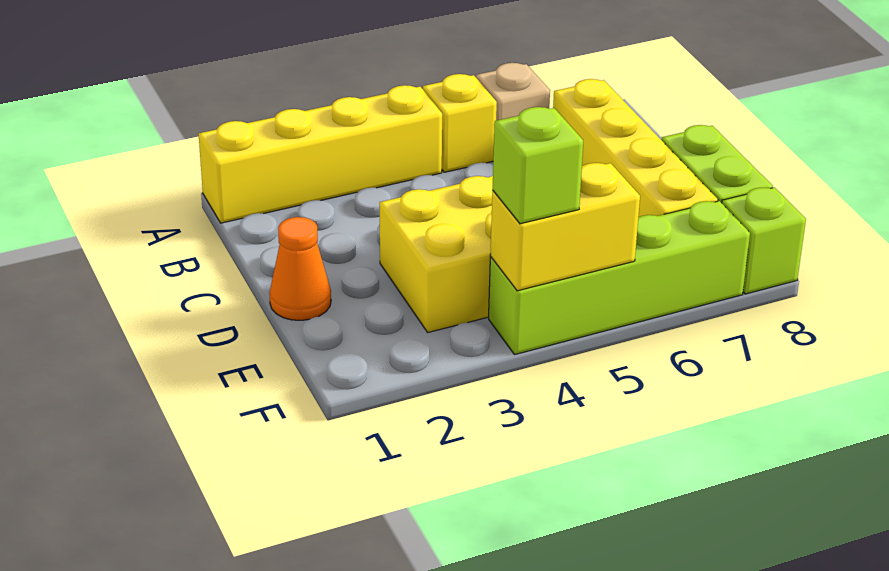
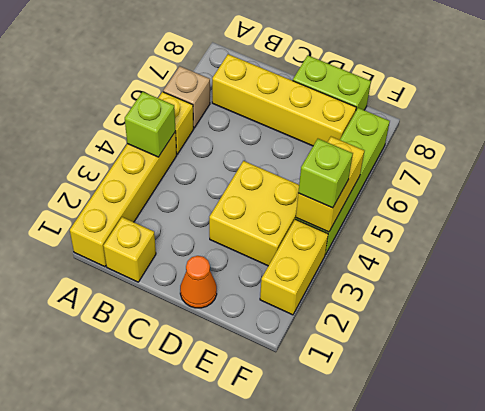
none -> yellow 1x1 brick [103,217,156,282]
none -> yellow 1x2 brick [260,219,328,315]
lime 1x1 brick [722,187,806,294] -> lime 1x1 brick moved to [125,92,175,157]

